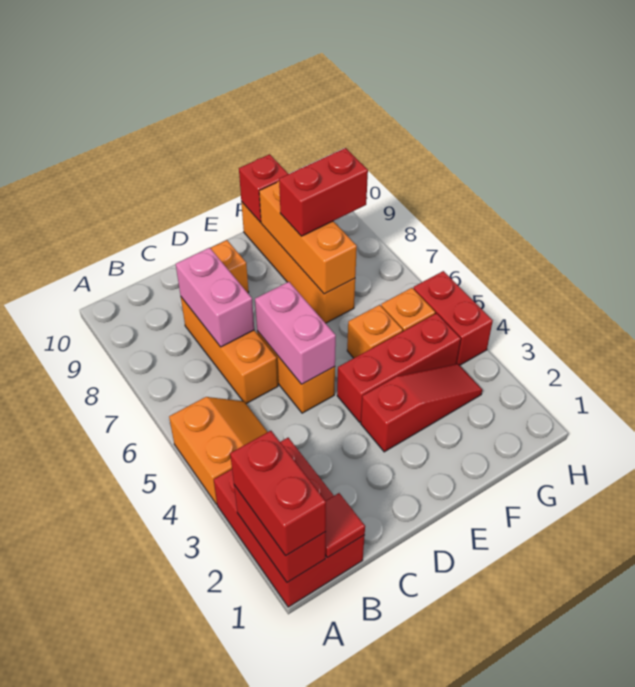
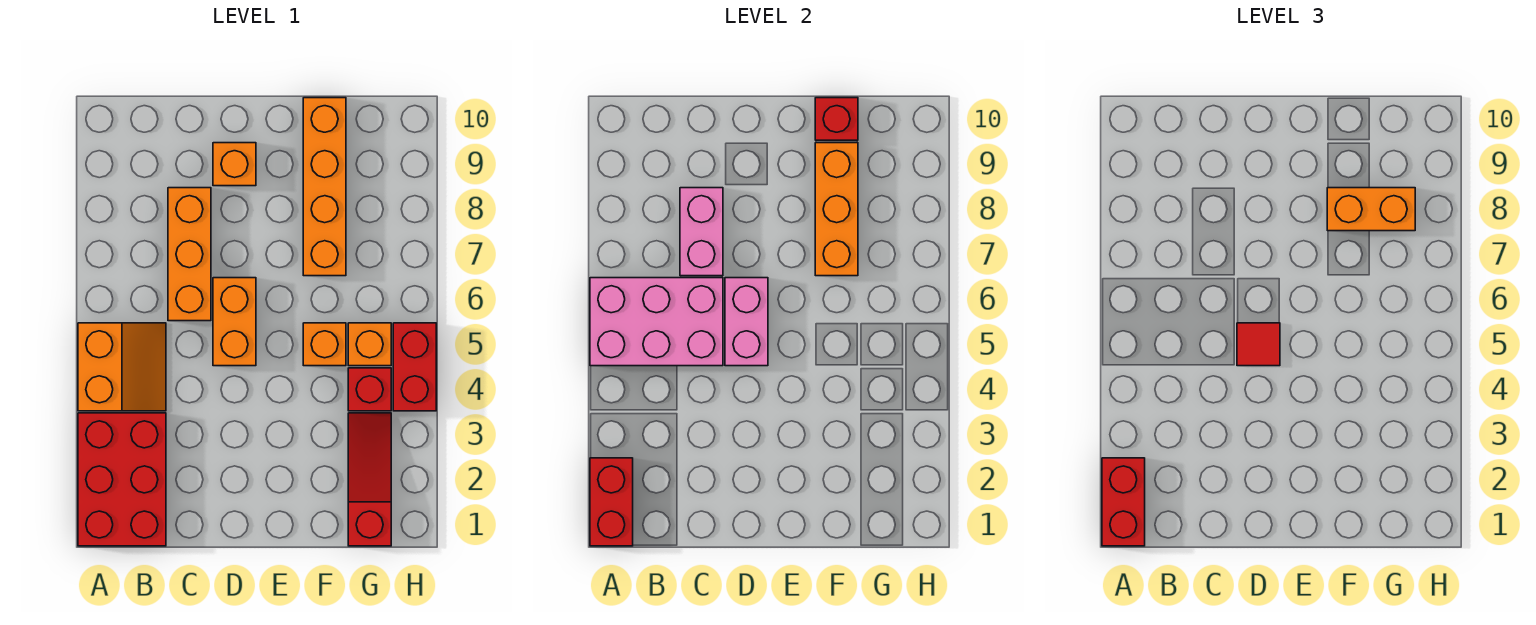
none -> pink 2x3 brick [590,278,723,366]
red 1x1 tile [325,493,365,558] -> red 1x1 tile moved to [1237,323,1280,366]
red 1x3 slope [361,364,482,452] -> red 1x3 slope turned to [348,413,391,546]
red 1x3 brick [337,313,461,422] -> red 1x1 brick [348,368,391,411]
red 1x2 brick [279,148,368,236] -> orange 1x2 brick [1327,188,1415,231]

